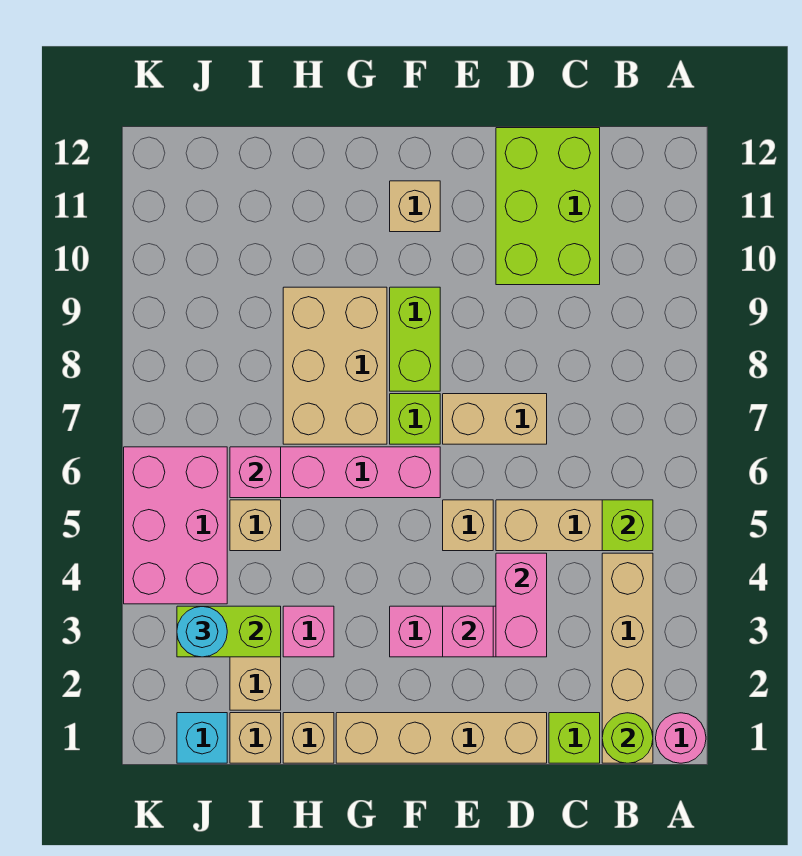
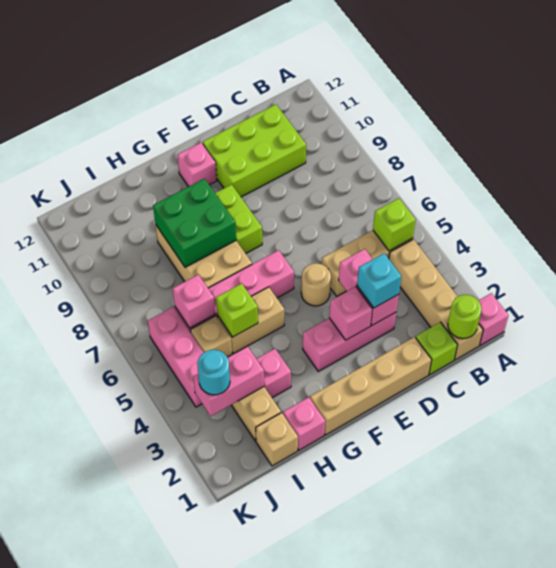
pink 1x1 round brick [656,713,706,763] -> pink 1x1 brick [478,293,508,345]
lime 2x3 brick [496,128,600,285] -> lime 2x3 brick turned to [203,104,306,197]
tan 1x2 brick [443,394,547,444] -> tan 1x2 brick moved to [217,287,284,354]
tan 1x1 brick [443,500,493,551] -> tan 1x1 round brick [301,263,331,306]
lime 1x1 brick [390,394,440,444] -> lime 1x1 brick moved to [216,283,258,337]
tan 1x1 brick [390,181,440,232] -> pink 1x1 brick [177,142,217,187]
none -> green 2x2 brick [153,179,236,267]
tan 1x1 brick [283,713,334,763] -> pink 1x1 brick [283,397,325,450]
lime 1x2 brick [177,606,281,657] -> pink 1x2 brick [193,346,264,416]
cyan 1x1 brick [177,713,227,763] -> cyan 1x1 brick moved to [357,253,401,308]
pink 2x3 brick [124,447,227,604] -> pink 1x3 brick [148,307,204,407]

